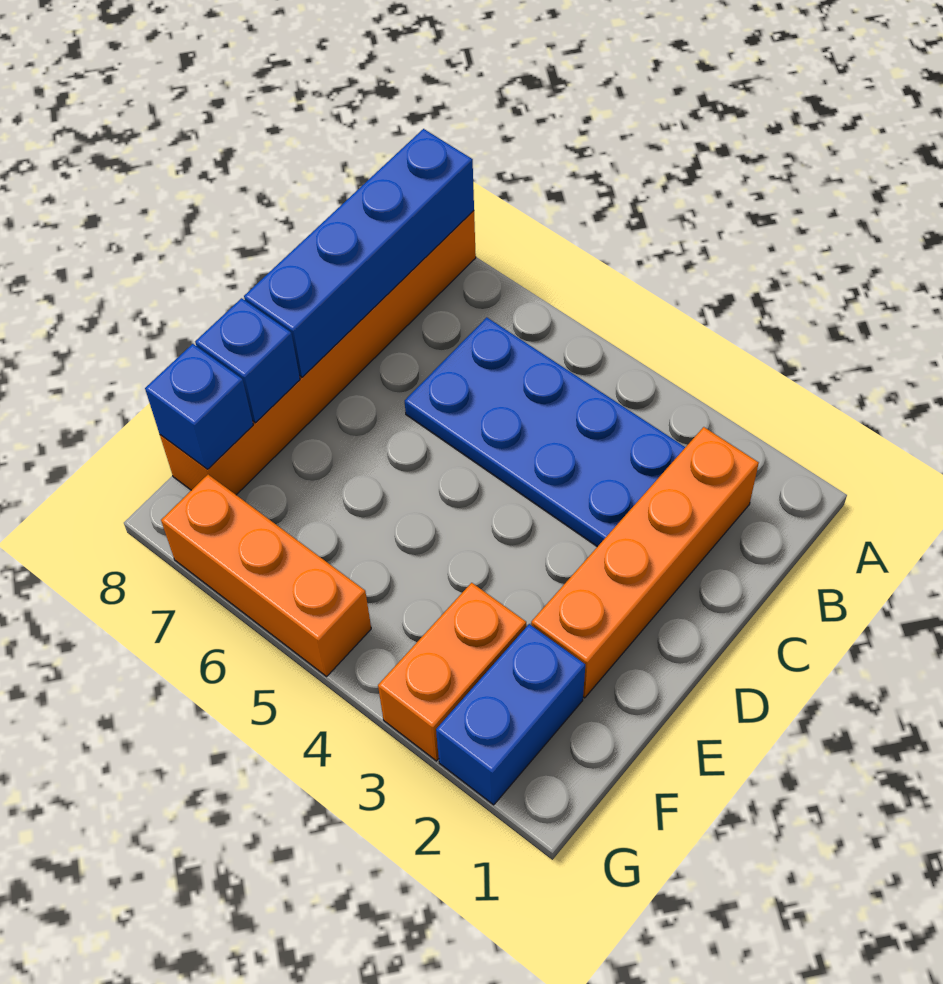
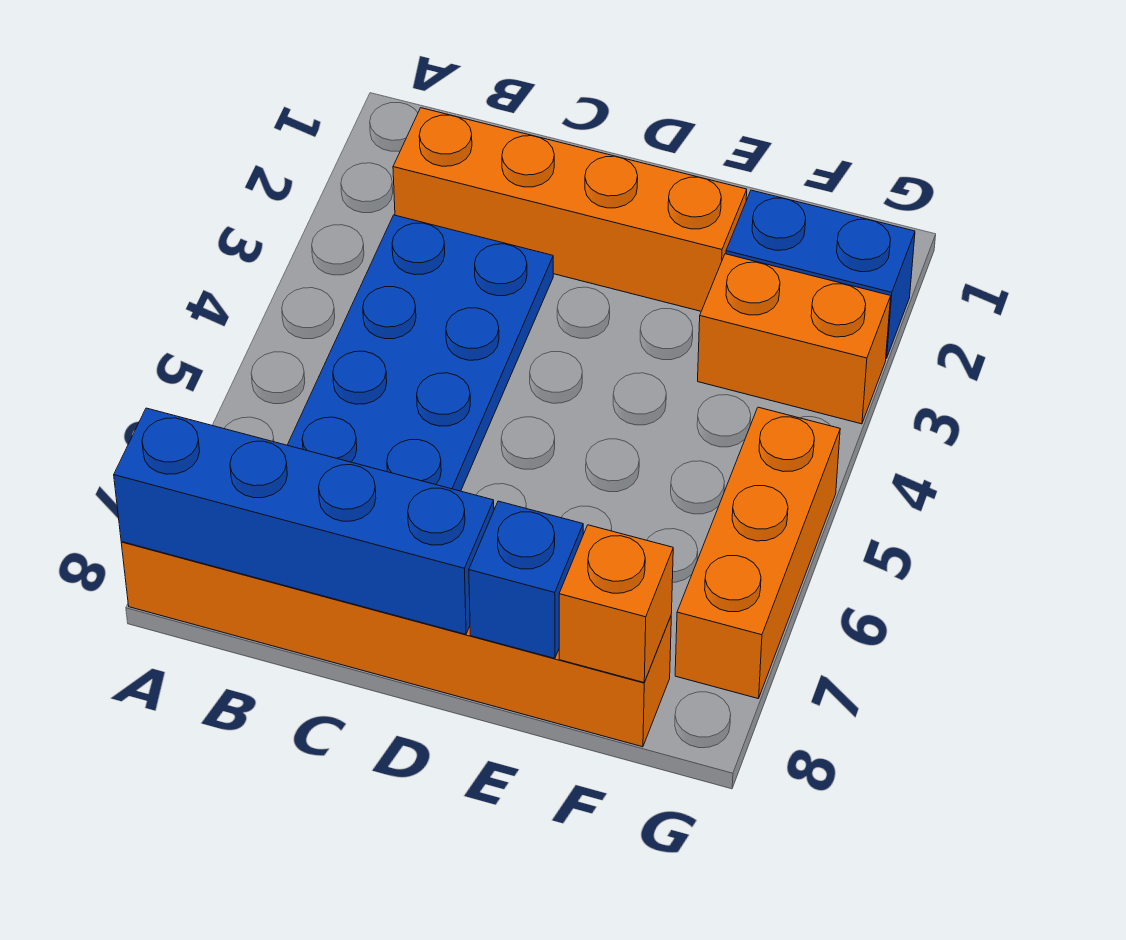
blue 1x1 brick [145,344,253,469] -> orange 1x1 brick [559,525,673,682]

